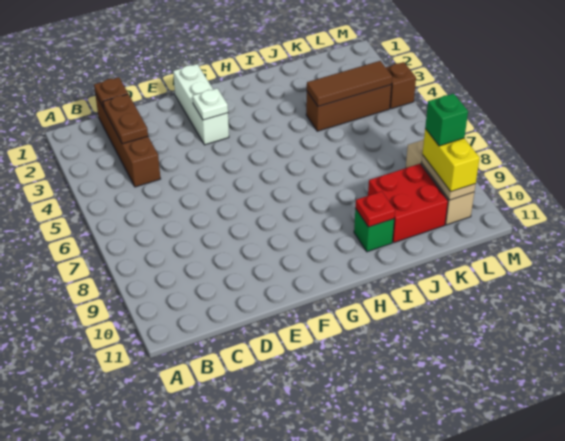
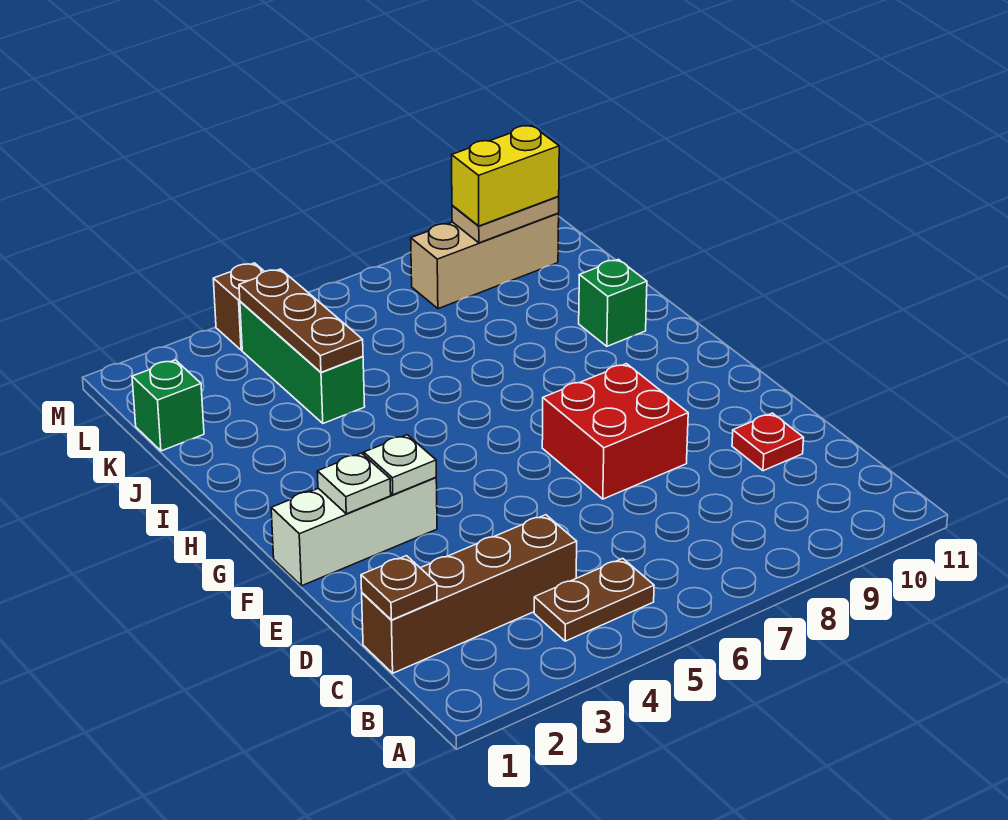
brown 1x2 plate [103,94,148,144] -> brown 1x2 plate moved to [534,558,654,641]
none -> white 1x1 plate [317,453,391,514]
red 1x1 plate [356,191,395,227] -> red 1x1 plate moved to [732,413,804,471]
brown 1x3 brick [306,85,392,131] -> green 1x3 brick [240,302,365,423]
brown 1x3 tile [307,61,392,106] -> brown 1x3 plate [239,269,363,372]
red 2x2 brick [368,164,448,243] -> red 2x2 brick moved to [542,364,688,499]
green 1x1 brick [425,93,468,146] -> green 1x1 brick moved to [132,360,204,451]

